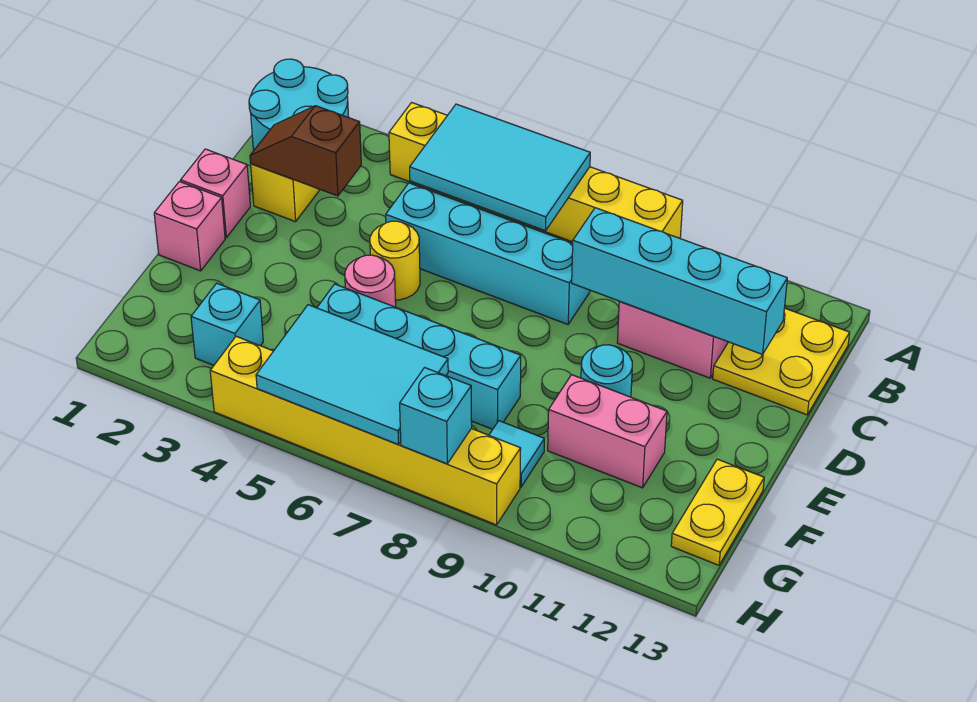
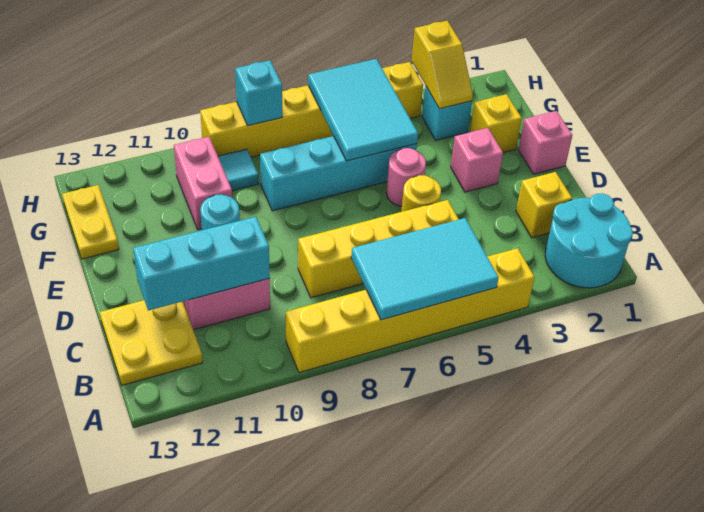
brown 1x2 slope [250,106,361,196] -> none
cyan 1x4 brick [386,183,590,324] -> yellow 1x4 brick [298,200,459,298]
cyan 1x4 brick [572,208,787,355] -> cyan 1x3 brick [133,217,270,311]
pink 1x1 brick [181,149,250,237] -> pink 1x1 brick moved to [451,128,503,192]
none -> yellow 1x1 brick [470,94,522,152]
pink 1x2 brick [548,375,667,488] -> pink 1x2 brick turned to [174,137,232,230]
none -> yellow 1x2 slope [412,21,473,109]
cyan 2x3 tile [256,305,448,445] -> cyan 2x3 tile turned to [308,59,418,161]

